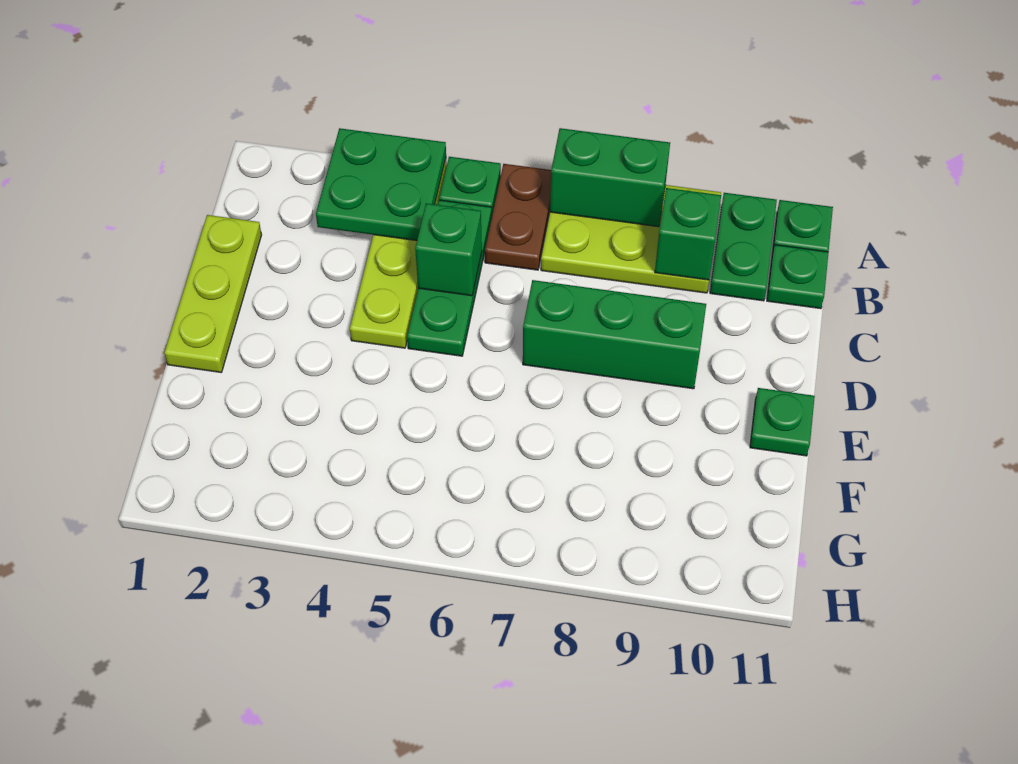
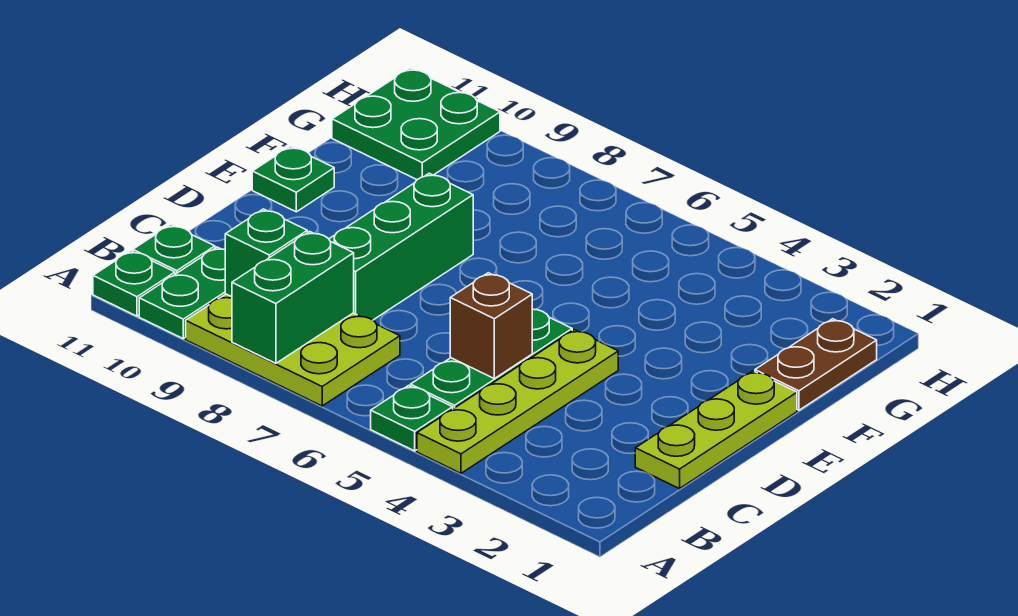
green 2x2 plate [316,128,446,241] -> green 2x2 plate moved to [332,68,500,180]
brown 1x2 plate [485,164,551,270] -> brown 1x2 plate moved to [755,319,877,410]
green 1x2 brick [550,128,670,227] -> green 1x2 brick turned to [232,231,354,363]
green 1x1 brick [415,203,482,296] -> brown 1x1 brick [450,273,532,379]
green 1x3 brick [523,280,706,389] -> green 1x3 brick turned to [329,173,473,320]

